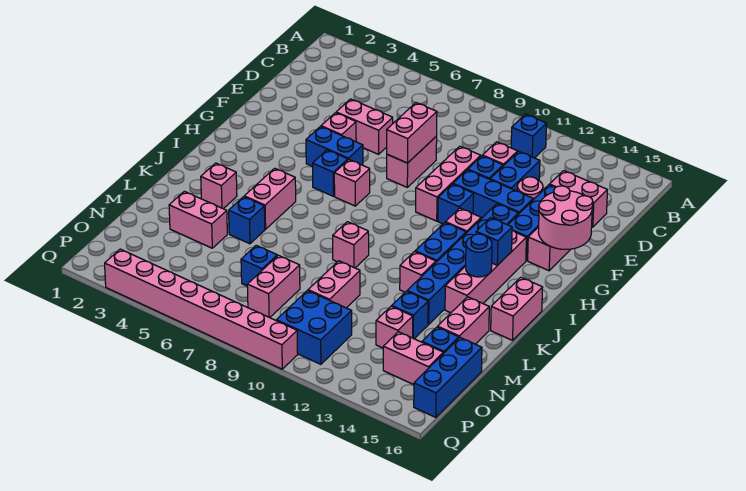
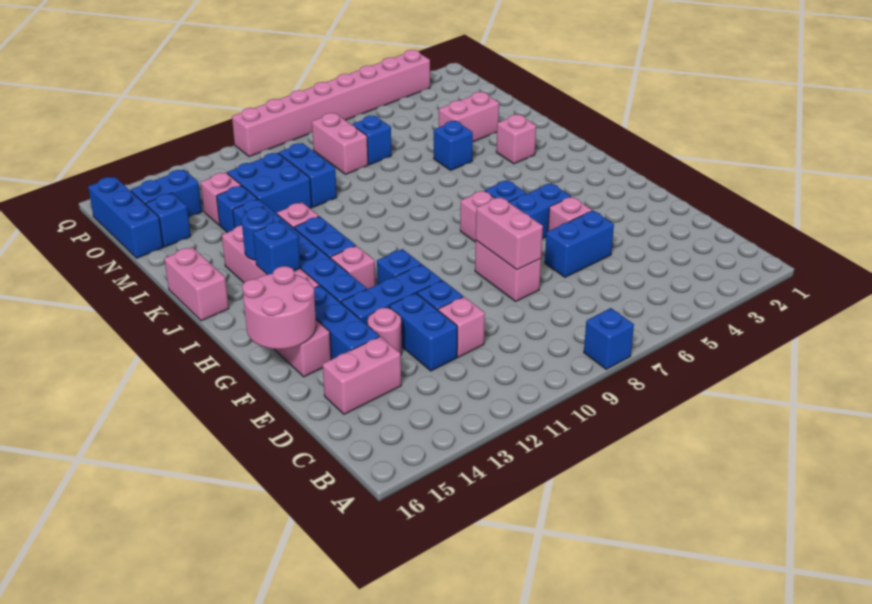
blue 1x1 brick [511,114,546,158] -> blue 1x1 brick moved to [584,308,634,369]
pink 1x2 brick [336,99,393,154] -> blue 1x2 brick [545,211,614,277]
pink 1x3 brick [416,146,481,221] -> none
pink 1x2 brick [244,168,296,229] -> none
pink 1x1 brick [333,222,369,268] -> none
pink 1x2 brick [438,297,489,344] -> none
pink 1x2 brick [308,261,360,308] -> blue 1x2 brick [279,143,337,207]
blue 2x2 brick [276,291,352,364] -> blue 2x2 brick moved to [227,153,312,214]
pink 1x2 brick [383,332,443,385] -> blue 1x2 brick [131,169,202,218]

